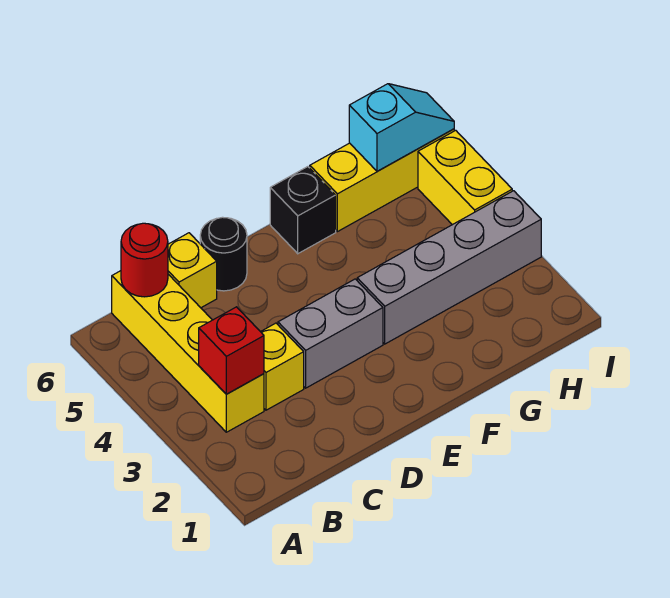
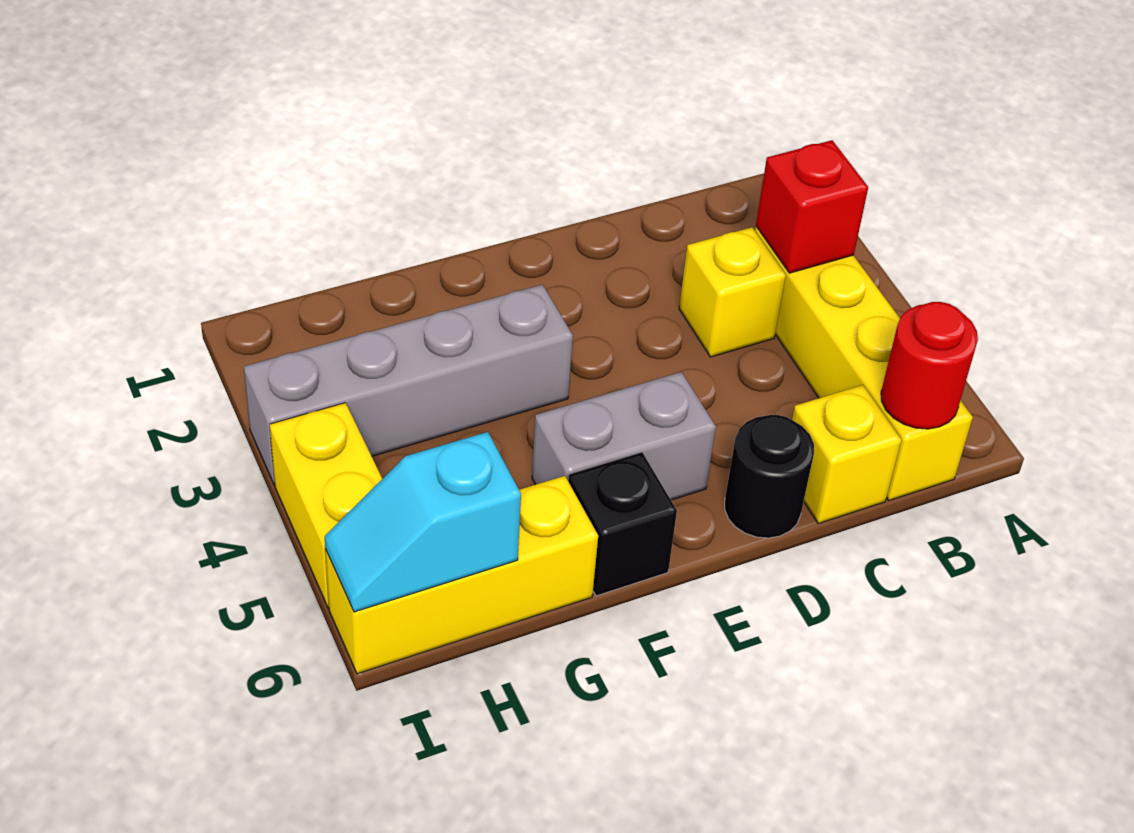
grey 1x2 brick [278,279,383,388] -> grey 1x2 brick moved to [532,372,716,500]

